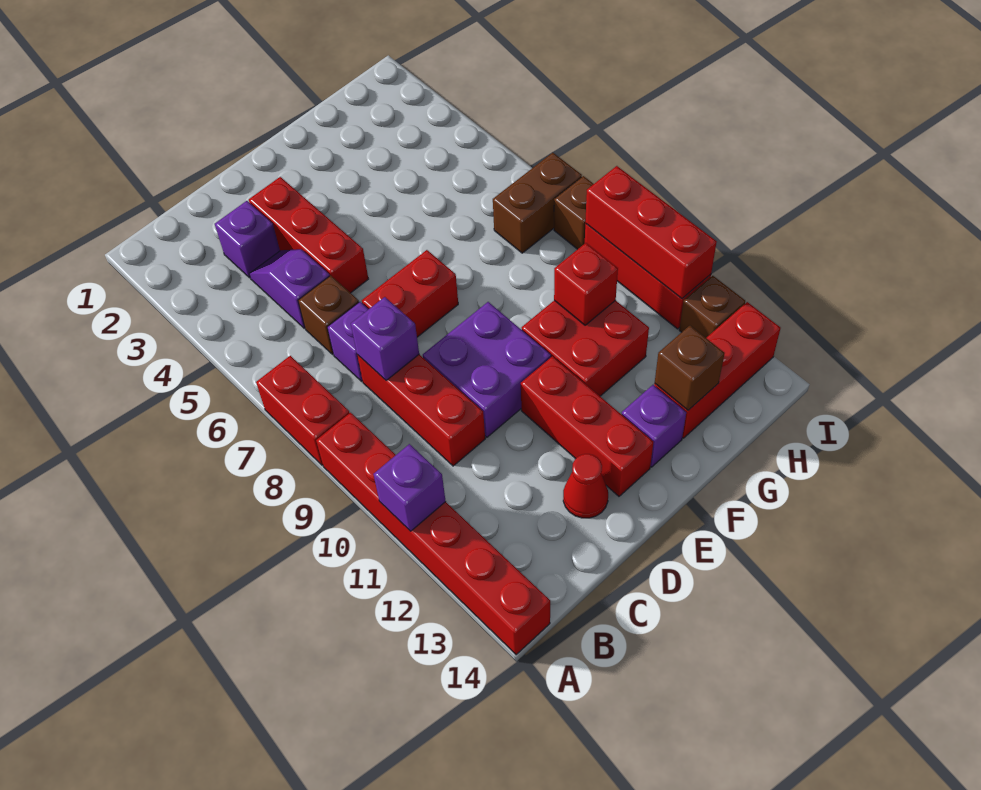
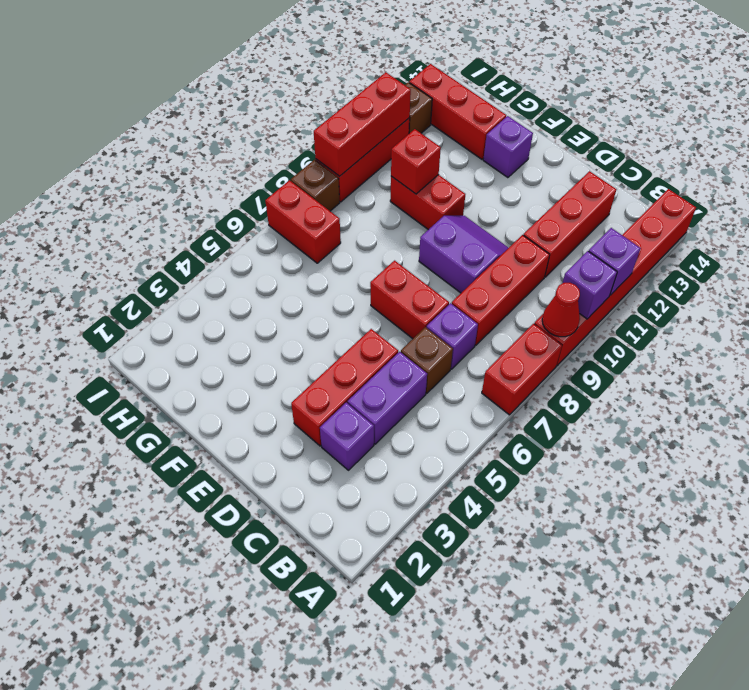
purple 1x2 slope [249,249,330,328] -> purple 1x2 brick [347,352,427,444]
purple 1x1 brick [351,297,419,381] -> purple 1x1 brick moved to [563,251,617,319]
purple 2x2 brick [423,302,551,437] -> purple 2x2 slope [419,216,508,293]
red 1x1 cone [563,454,608,518] -> red 1x1 cone moved to [542,283,580,337]
red 1x3 brick [521,356,653,496] -> red 1x3 brick moved to [523,171,617,277]
red 2x2 brick [522,300,649,396] -> red 1x2 brick [390,175,465,230]
brown 1x1 brick [655,326,725,410] -> none
brown 1x2 brick [493,153,582,253] -> red 1x2 brick [265,180,341,263]

